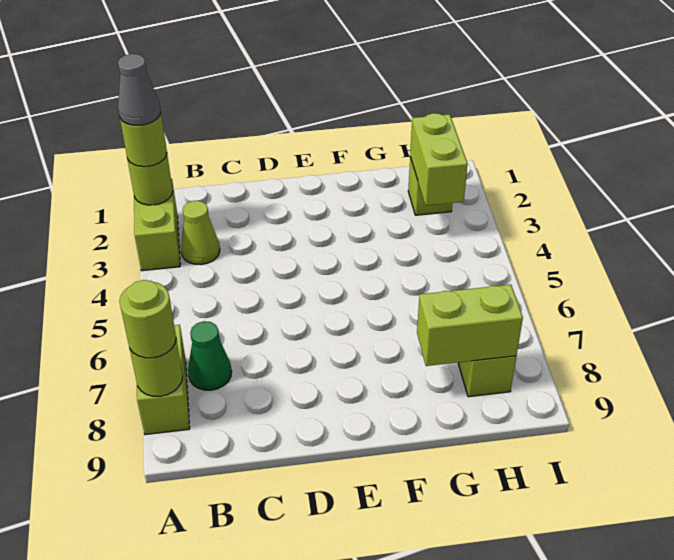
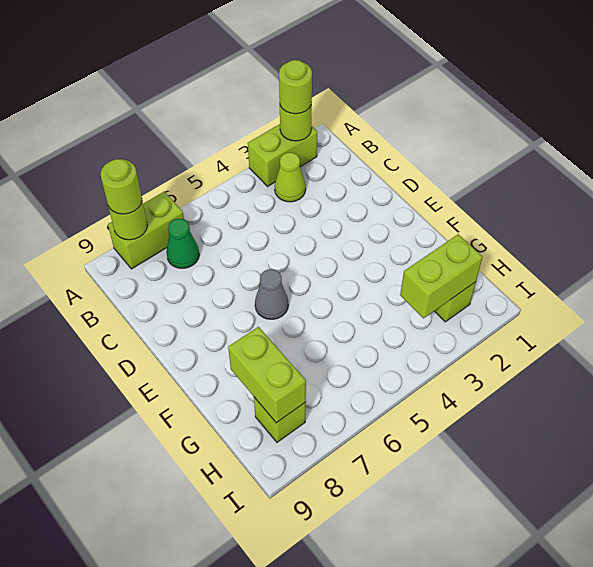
grey 1x1 cone [118,54,161,125] -> grey 1x1 cone moved to [255,269,288,319]

